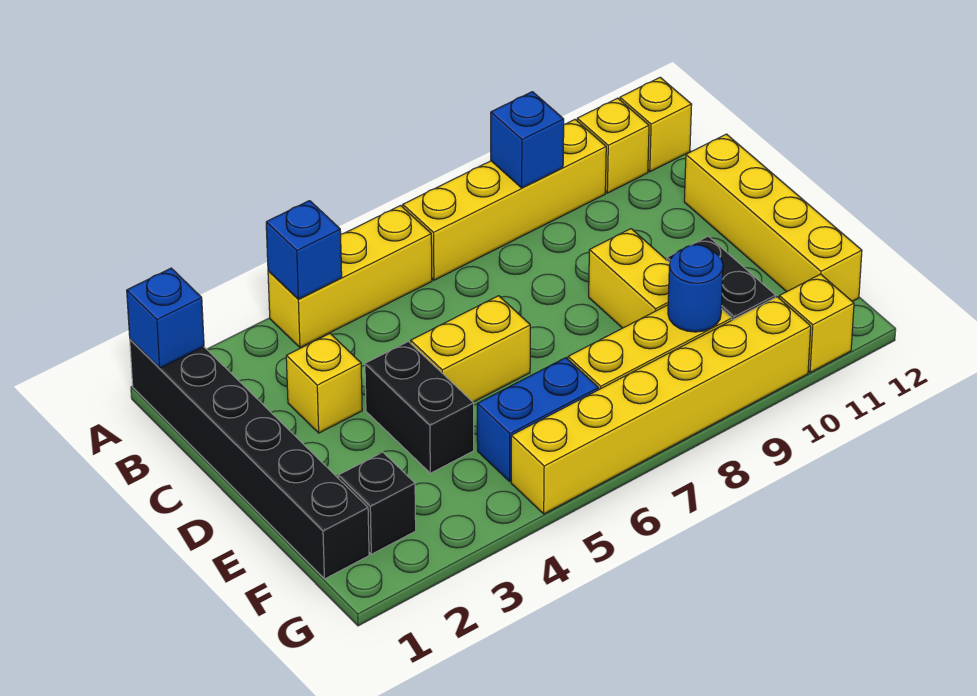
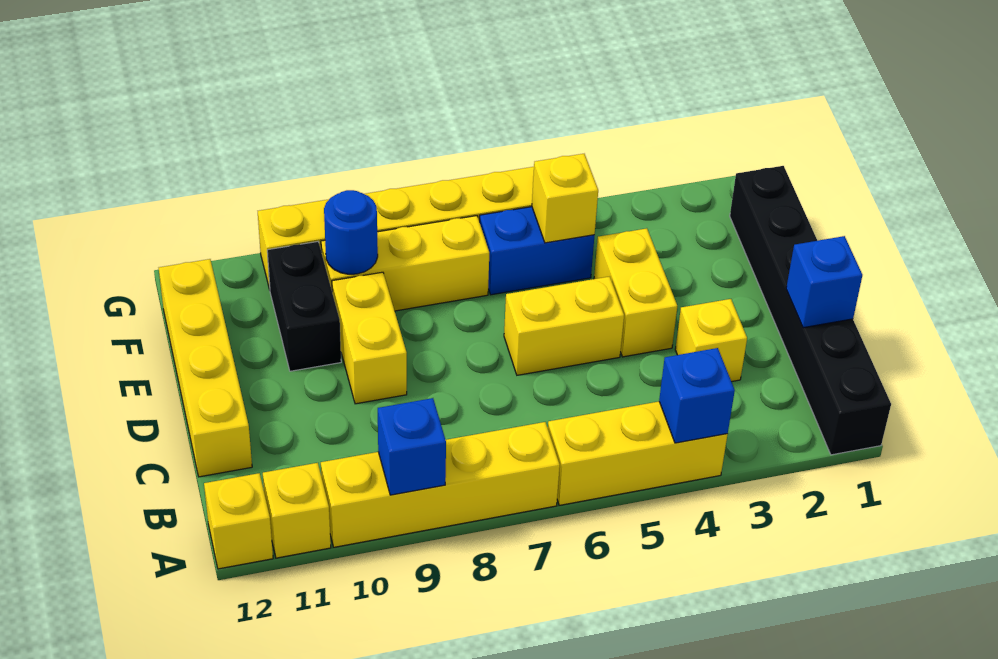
blue 1x1 brick [127,268,204,368] -> blue 1x1 brick moved to [786,236,862,328]
black 1x2 brick [365,342,474,473] -> yellow 1x2 brick [594,228,677,357]
black 1x1 brick [338,452,416,554] -> none
yellow 1x1 brick [779,274,854,373] -> yellow 1x1 brick moved to [532,154,598,243]

